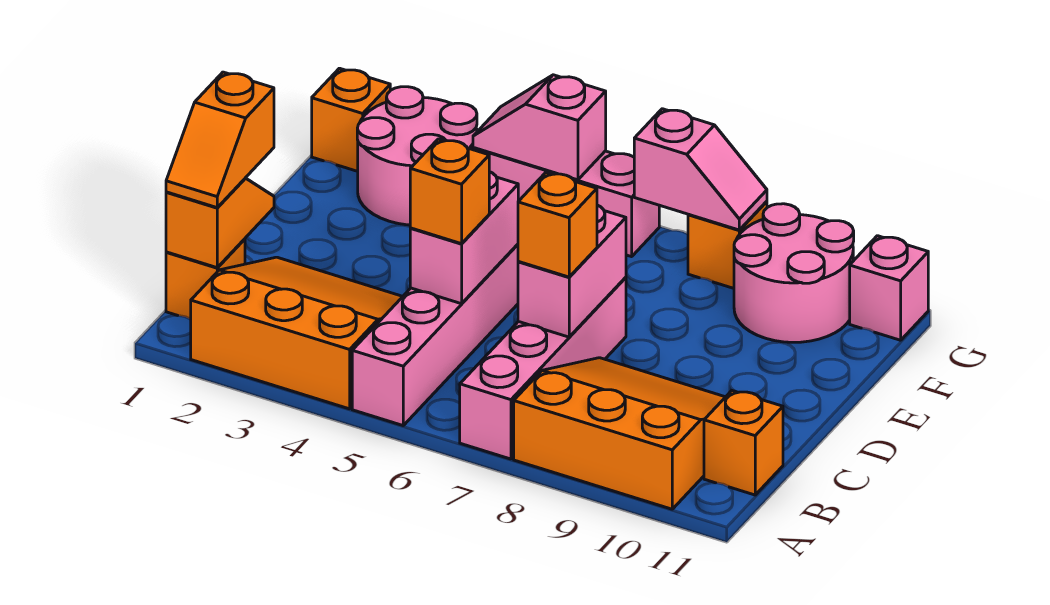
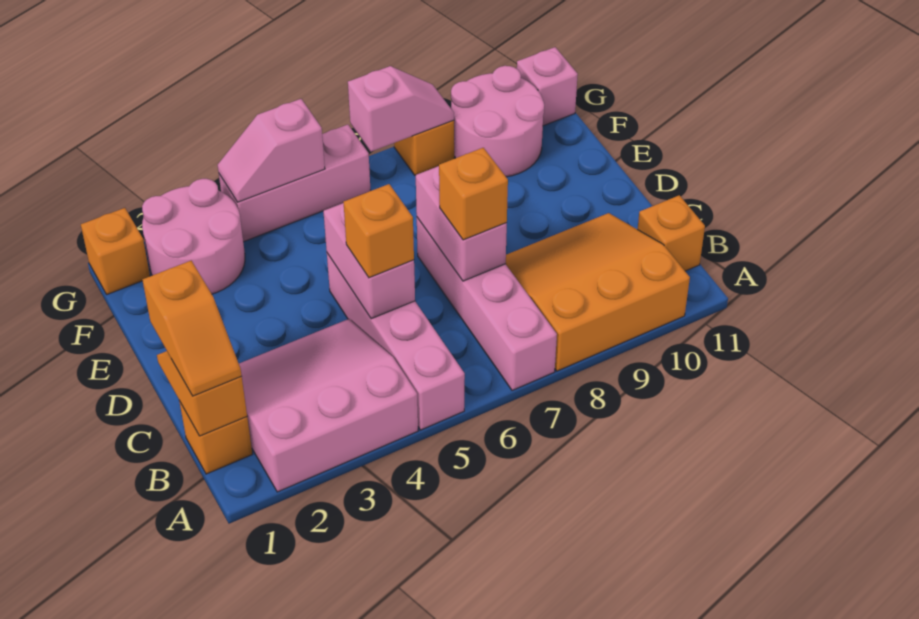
orange 3x3 slope [191,257,403,409] -> pink 3x3 slope [239,319,418,492]

